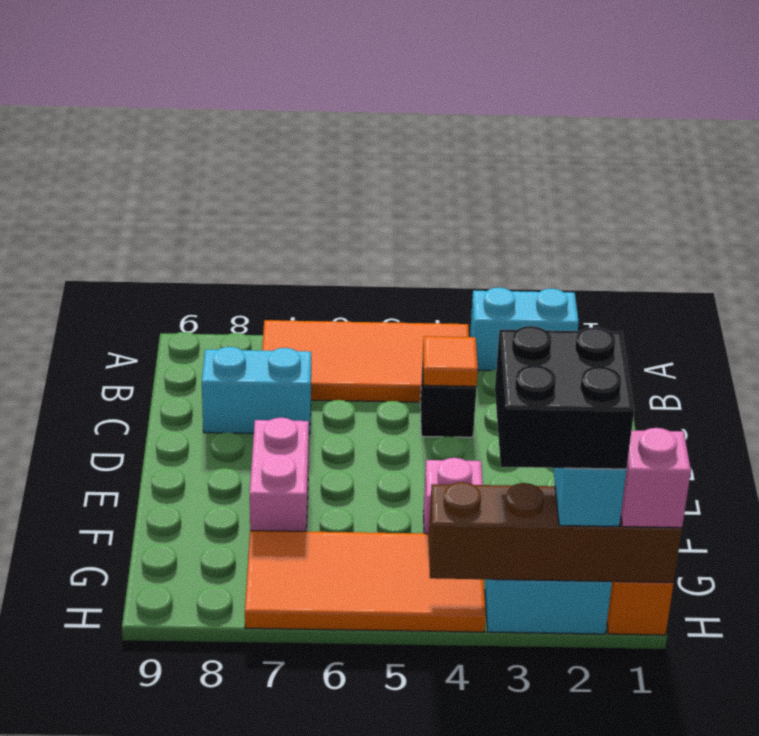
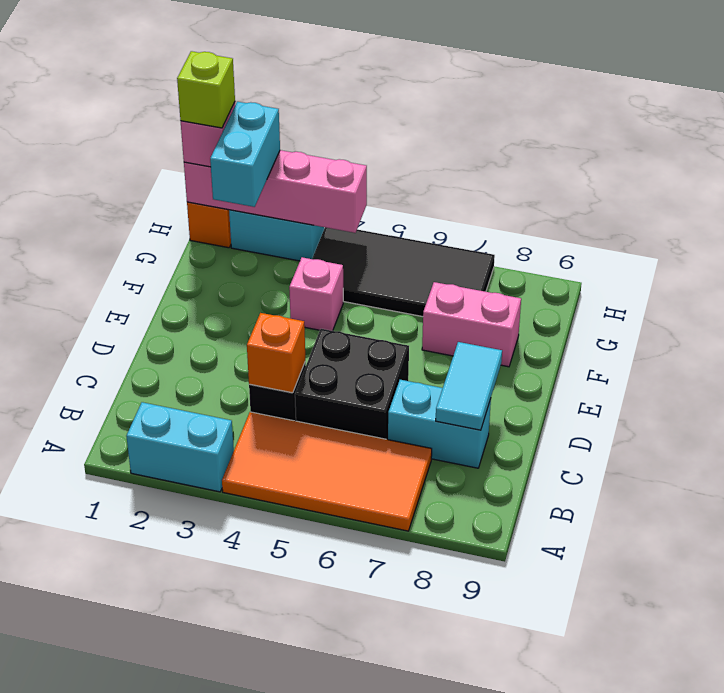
orange 1x1 tile [423,336,478,386] -> orange 1x1 brick [247,313,305,393]
none -> cyan 1x2 tile [436,342,502,430]
pink 1x2 brick [250,418,309,531] -> pink 1x2 brick turned to [422,282,521,367]
black 2x2 brick [495,326,634,469] -> black 2x2 brick moved to [295,329,409,440]
orange 2x4 tile [245,531,486,632] -> black 2x4 tile [312,227,495,317]
brown 1x4 brick [429,482,682,582] -> pink 1x4 brick [184,150,367,233]
none -> lime 1x1 brick [177,51,235,128]

